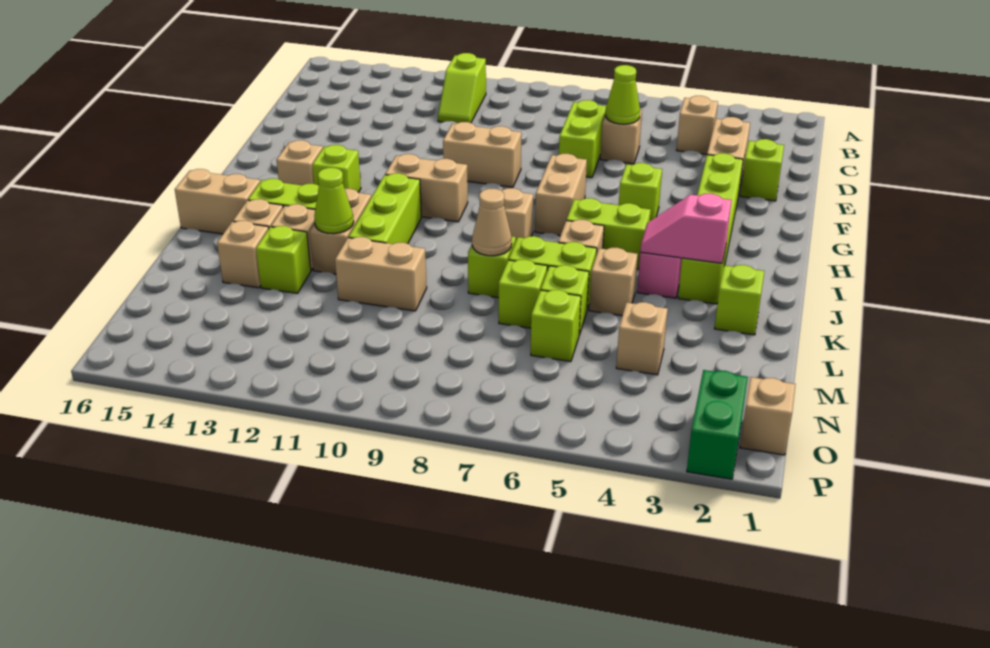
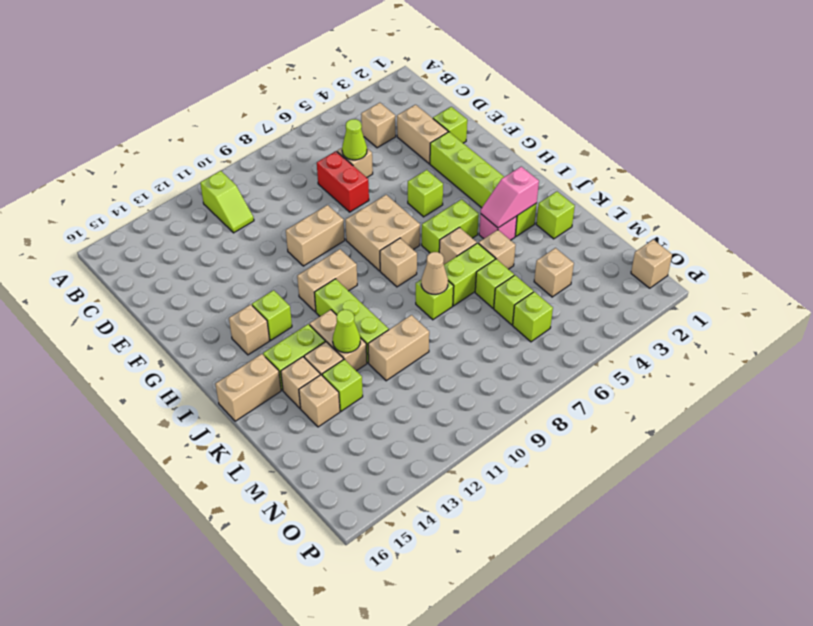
lime 1x2 brick [559,100,606,178] -> red 1x2 brick [317,151,369,212]
tan 1x2 brick [535,154,587,236] -> tan 2x2 brick [345,195,420,271]
lime 1x1 brick [499,260,547,328] -> lime 1x1 brick moved to [513,292,553,342]
green 1x2 brick [687,370,748,479] -> none

